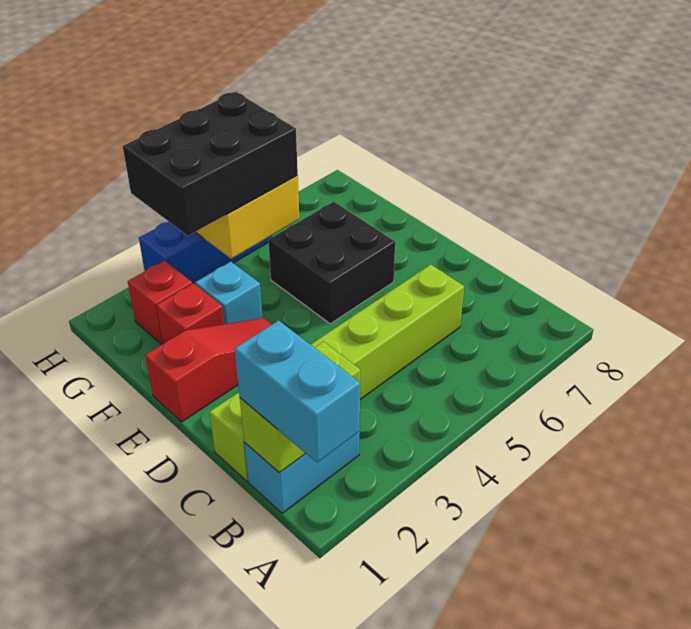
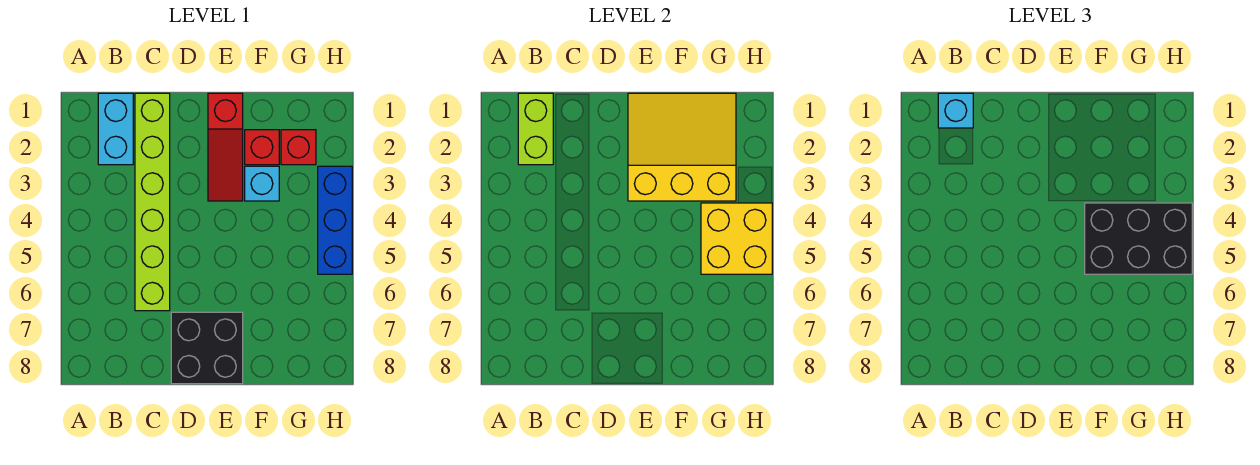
cyan 1x2 brick [235,320,360,462] -> cyan 1x1 brick [938,93,973,128]
none -> yellow 3x3 slope [628,93,736,201]
black 2x2 brick [268,202,395,324] -> black 2x2 brick moved to [171,312,243,384]
black 2x3 brick [123,92,298,236] -> black 2x3 brick turned to [1085,203,1192,274]

